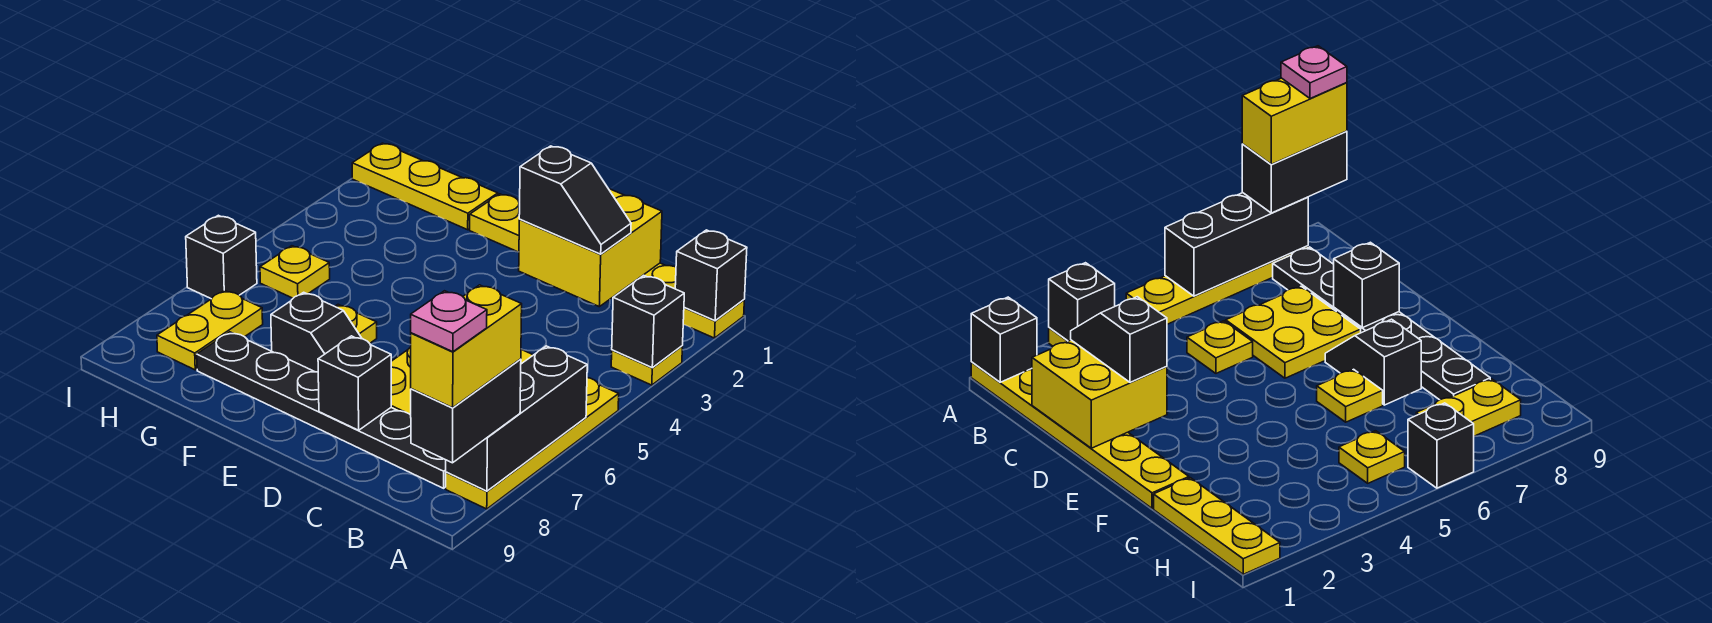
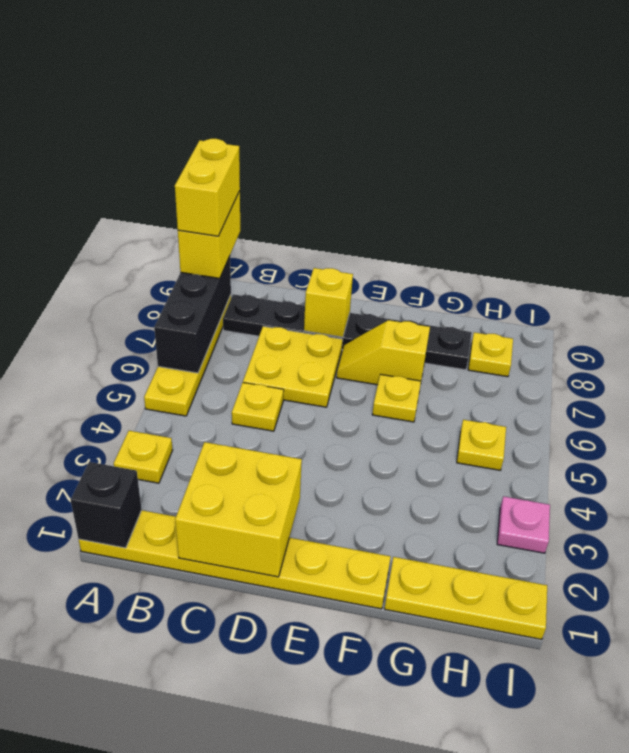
black 1x1 brick [612,275,684,368] -> none
black 1x2 brick [411,359,521,463] -> yellow 1x2 brick [178,191,240,278]
pink 1x1 plate [411,291,487,352] -> pink 1x1 plate moved to [497,496,550,553]
black 1x2 slope [519,146,631,254] -> none
black 1x1 brick [318,336,391,430] -> yellow 1x1 brick [304,268,353,337]
black 1x2 slope [271,292,362,372] -> yellow 1x2 slope [337,320,430,385]
yellow 1x2 plate [157,290,263,370] -> yellow 1x1 plate [468,332,513,377]
black 1x1 brick [186,215,257,299] -> none

